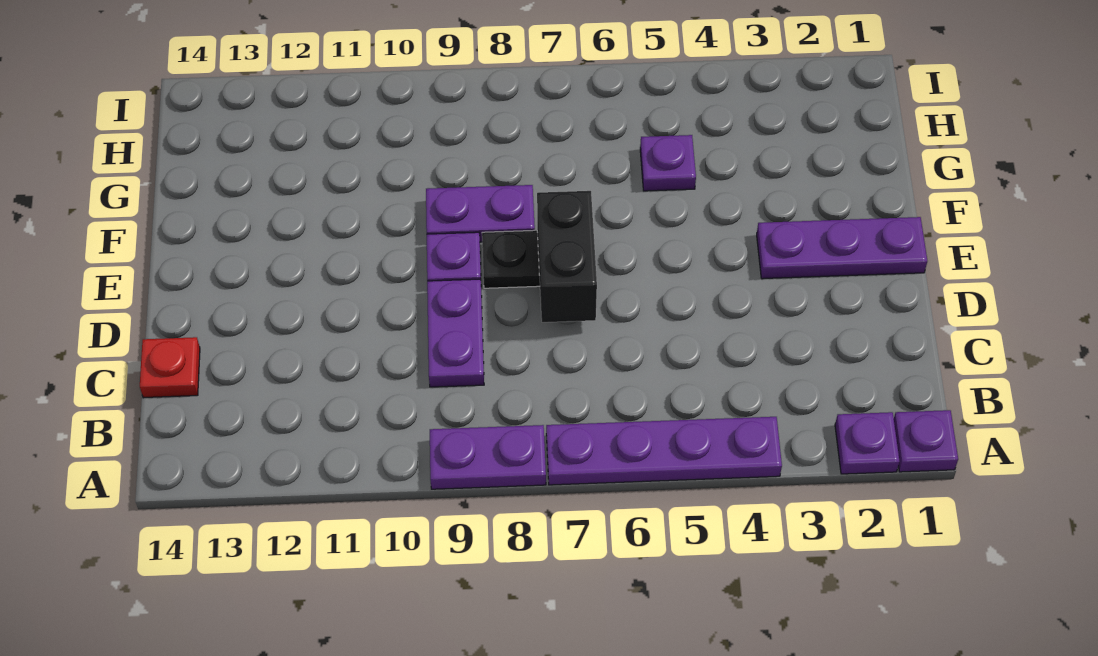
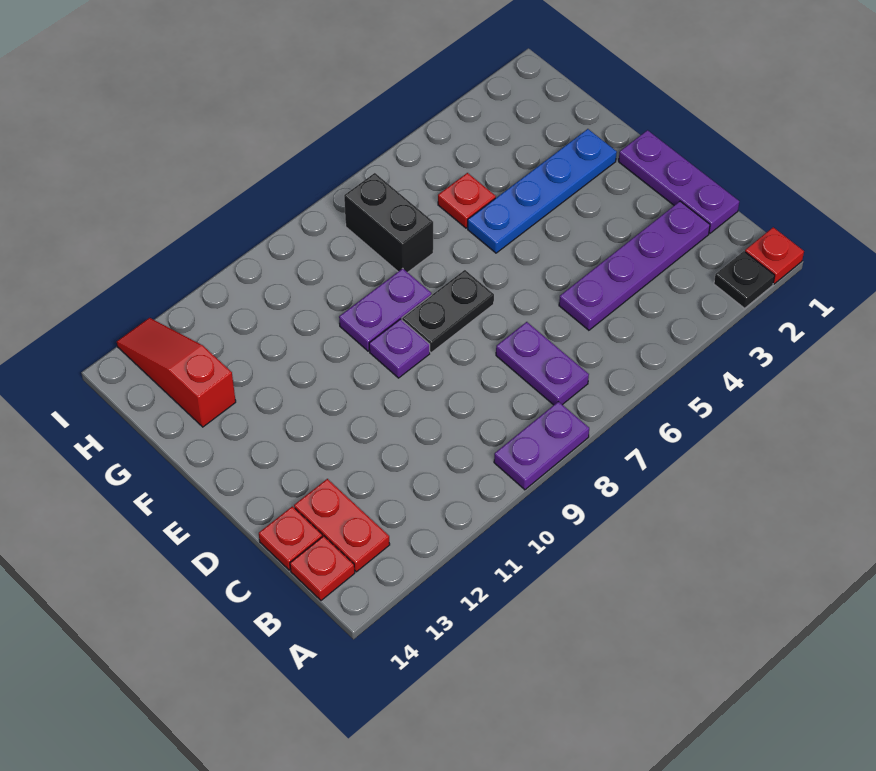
purple 1x1 plate [894,410,958,472] -> red 1x1 plate [745,227,804,284]
purple 1x1 plate [835,412,900,474] -> black 1x1 plate [714,251,775,308]
purple 1x4 plate [546,417,782,485] -> purple 1x4 plate moved to [559,201,710,330]
none -> red 1x2 plate [294,479,390,572]
none -> red 1x1 plate [290,536,355,600]
purple 1x2 plate [427,279,484,387] -> purple 1x2 plate moved to [496,322,589,405]
black 1x2 brick [537,191,597,322] -> black 1x2 brick moved to [344,173,433,272]
purple 1x3 plate [757,217,927,279] -> purple 1x3 plate turned to [619,130,739,233]
none -> blue 1x4 plate [468,129,617,253]
purple 1x1 plate [640,135,696,191] -> red 1x1 plate [438,173,496,228]
none -> red 1x3 slope [117,318,236,427]

